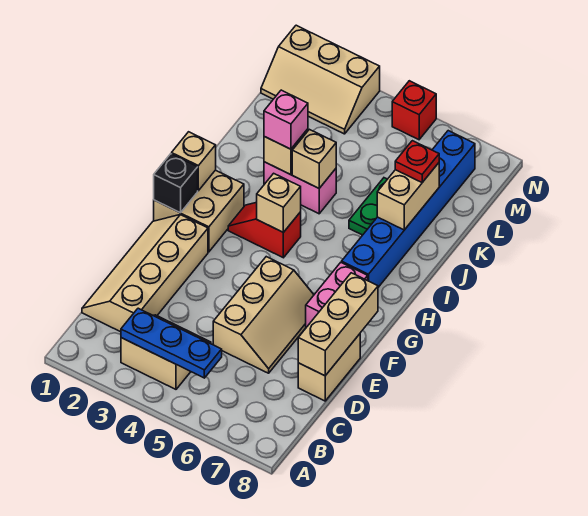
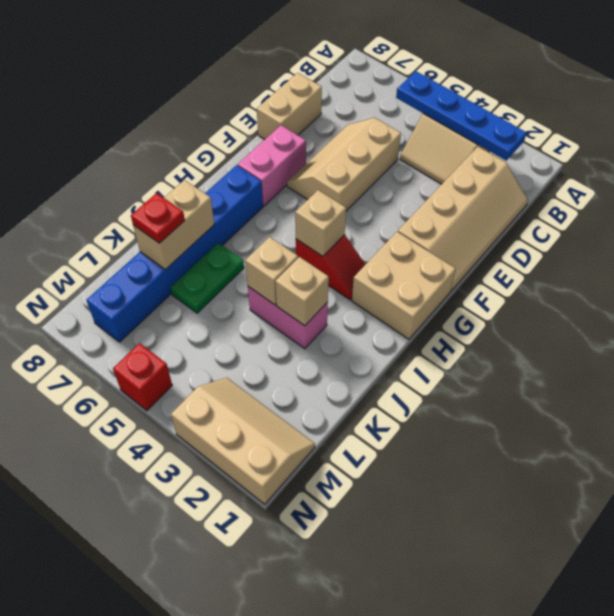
blue 1x3 plate [121,308,222,378] -> blue 1x4 plate [396,71,527,160]
tan 1x3 brick [298,273,378,376] -> none
black 1x1 brick [154,154,198,213] -> none
tan 1x1 brick [172,132,216,191] -> none
pink 1x1 brick [264,90,308,149] -> none

